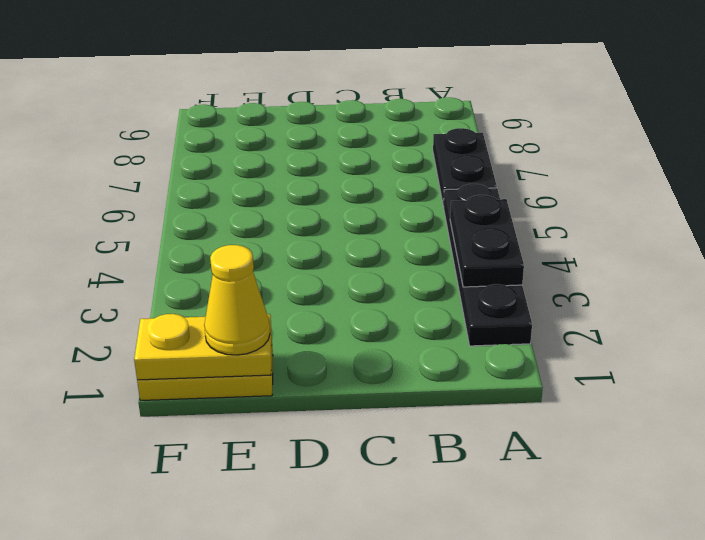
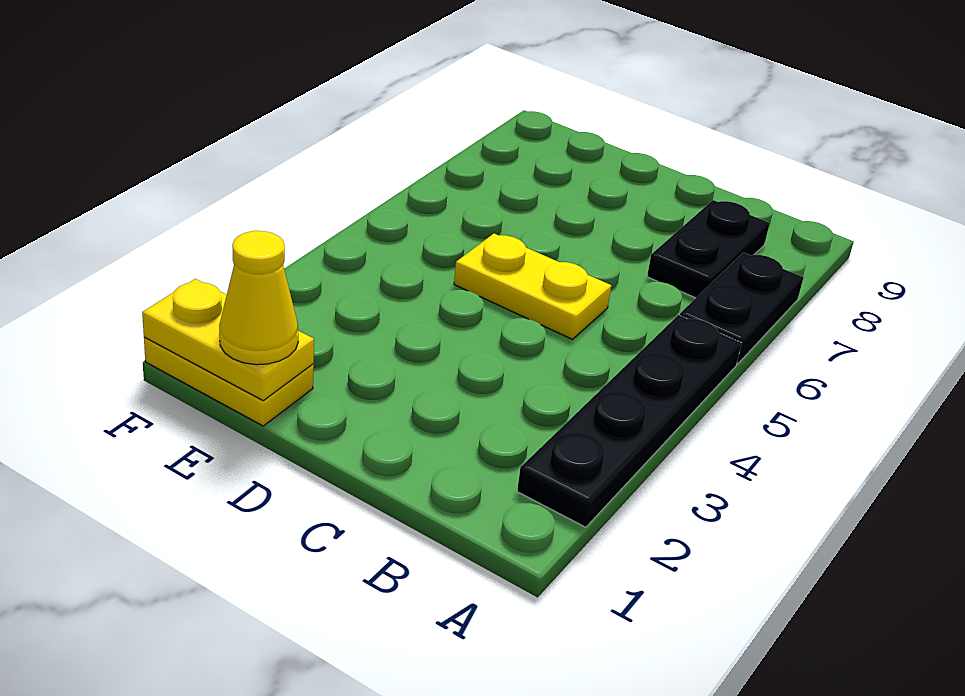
black 1x2 plate [450,195,524,287] -> black 1x2 plate moved to [647,200,770,298]
none -> yellow 1x2 plate [454,234,611,339]

